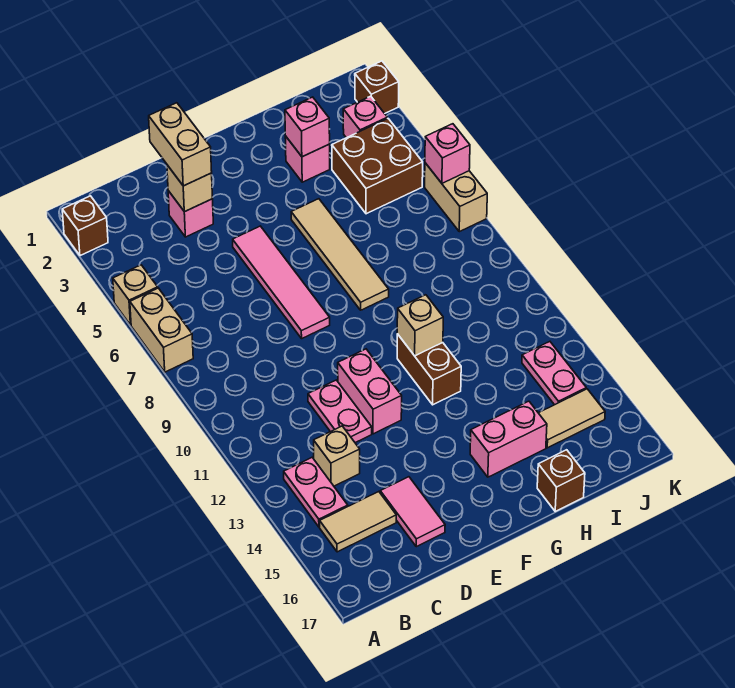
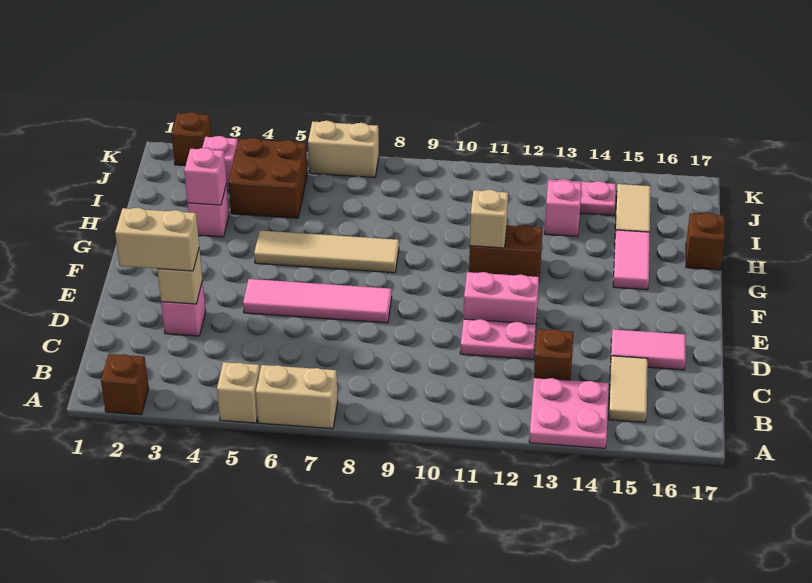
pink 1x2 plate [284,458,348,527] -> pink 2x2 plate [529,378,609,448]
tan 1x1 brick [314,426,360,486] -> brown 1x1 brick [534,329,573,380]
pink 1x2 brick [470,401,547,477] -> pink 1x2 tile [613,230,650,290]
pink 1x1 brick [425,124,470,183] -> pink 1x1 brick moved to [544,180,582,237]

